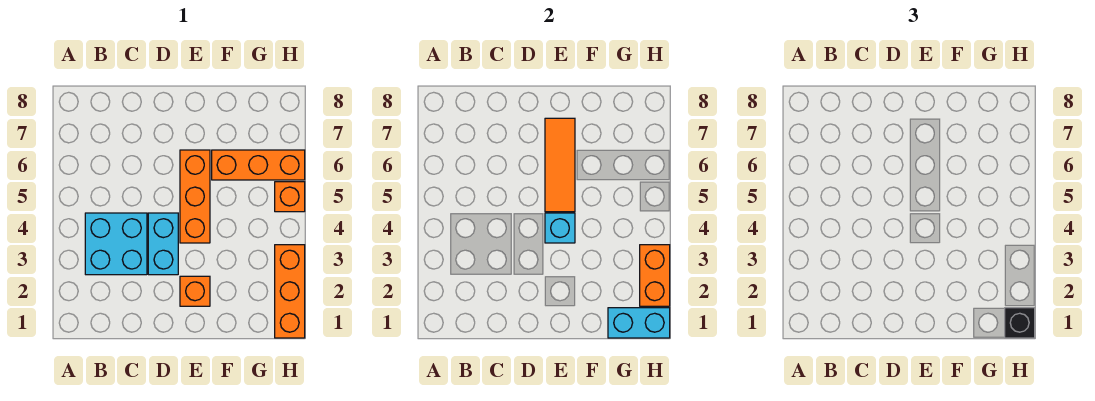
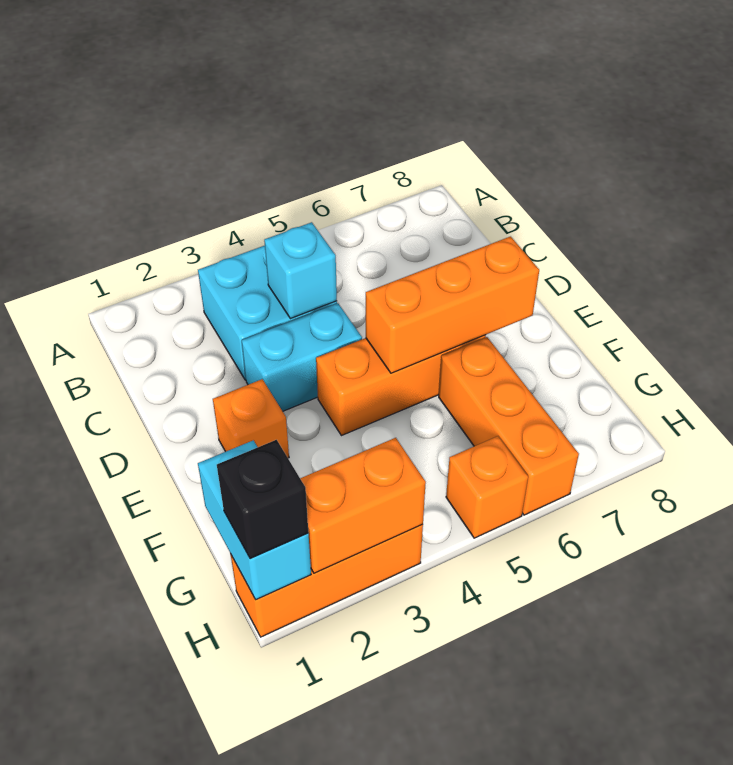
cyan 1x1 brick [545,213,575,243] -> cyan 1x1 brick moved to [264,222,337,319]
orange 1x3 tile [545,118,575,212] -> orange 1x3 brick [366,237,539,373]

